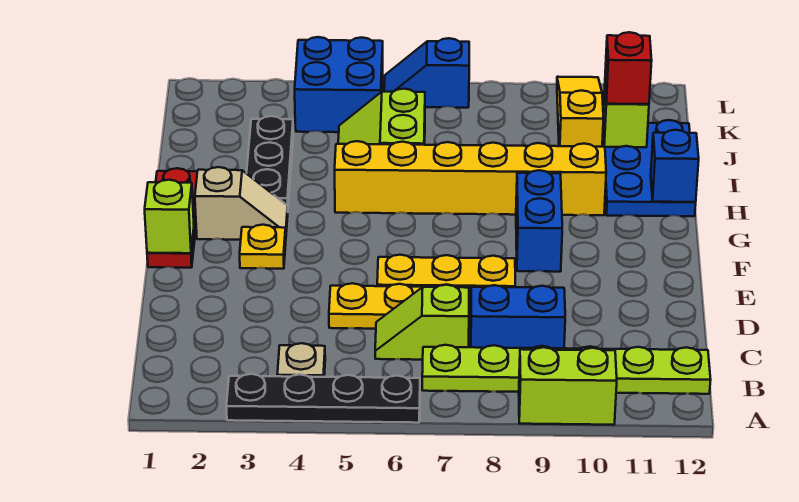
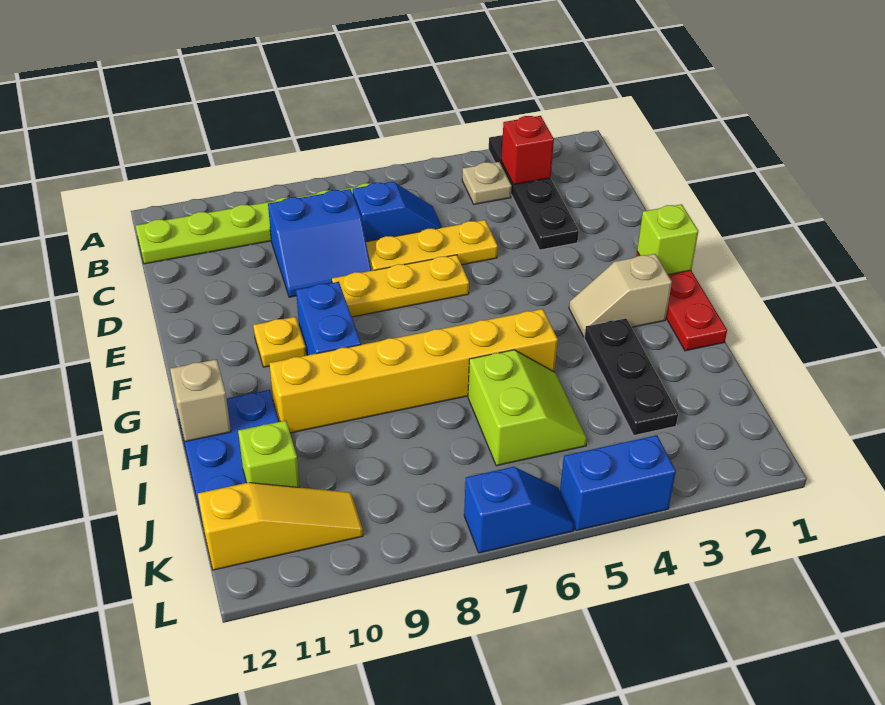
black 1x4 plate [226,374,420,423] -> black 1x4 plate turned to [489,135,579,250]
lime 1x2 brick [519,347,617,425] -> none
lime 1x2 slope [375,285,469,360] -> blue 1x2 slope [353,182,442,242]
yellow 1x1 plate [240,225,286,269] -> yellow 1x1 plate moved to [253,317,306,367]
blue 1x1 brick [651,130,699,202] -> tan 1x1 brick [170,359,231,442]
yellow 1x3 slope [557,77,604,147] -> yellow 1x3 slope turned to [198,483,363,570]
red 1x1 brick [605,32,652,104] -> red 1x1 brick moved to [501,116,554,185]
blue 2x2 brick [295,37,383,132] -> blue 1x2 brick [560,435,676,531]

